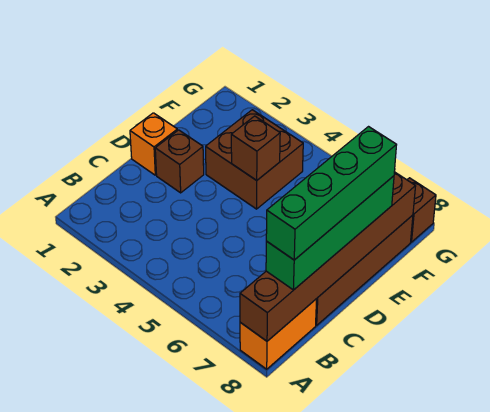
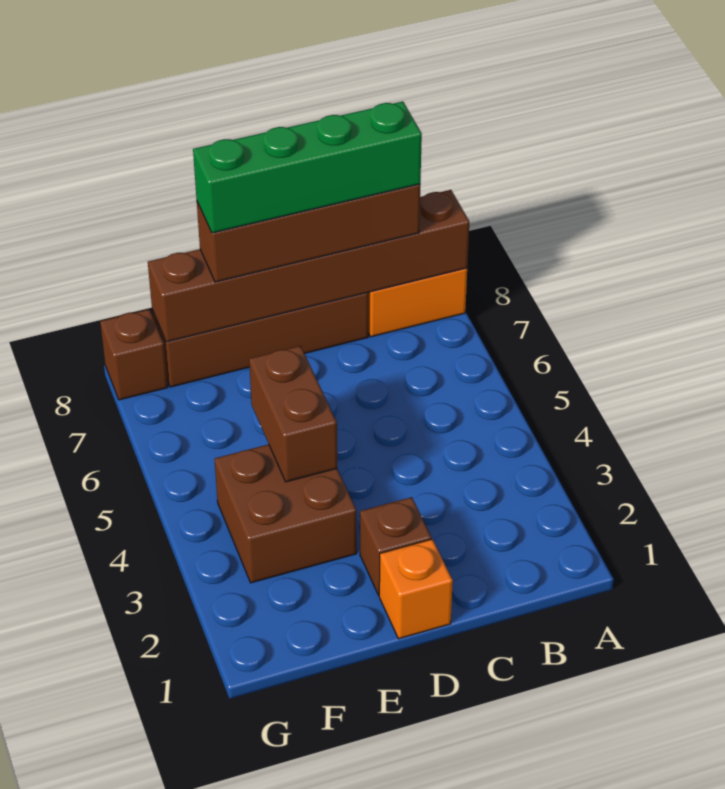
green 1x4 brick [266,176,394,290] -> brown 1x4 brick [197,184,420,282]
brown 1x1 brick [231,116,280,180] -> brown 1x2 brick [249,346,337,482]

